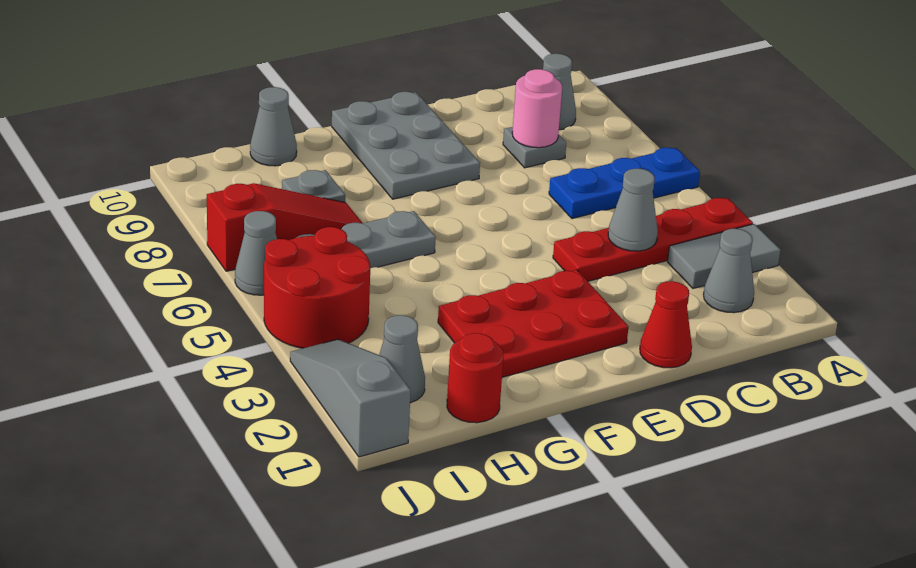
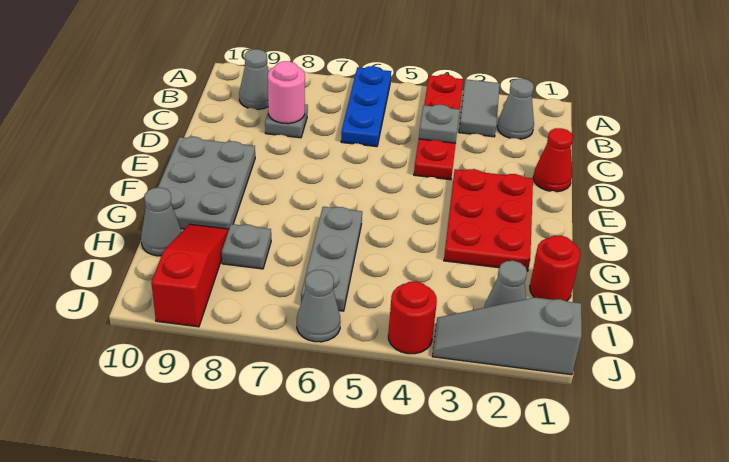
grey 1x1 cone [608,169,658,251] -> grey 1x1 plate [419,105,460,143]
grey 2x3 plate [332,92,480,199] -> grey 2x3 plate turned to [158,137,255,229]
red 1x3 slope [207,183,362,271] -> red 1x3 slope moved to [151,224,229,327]
red 2x2 round brick [264,227,370,348] -> red 1x1 round brick [388,281,437,354]

